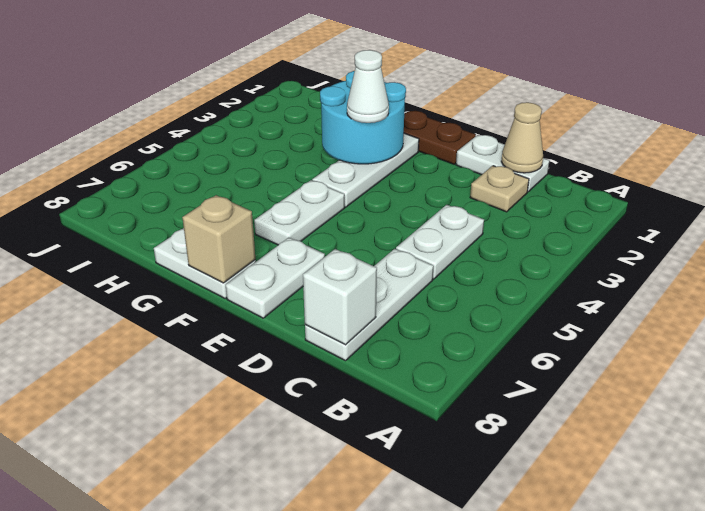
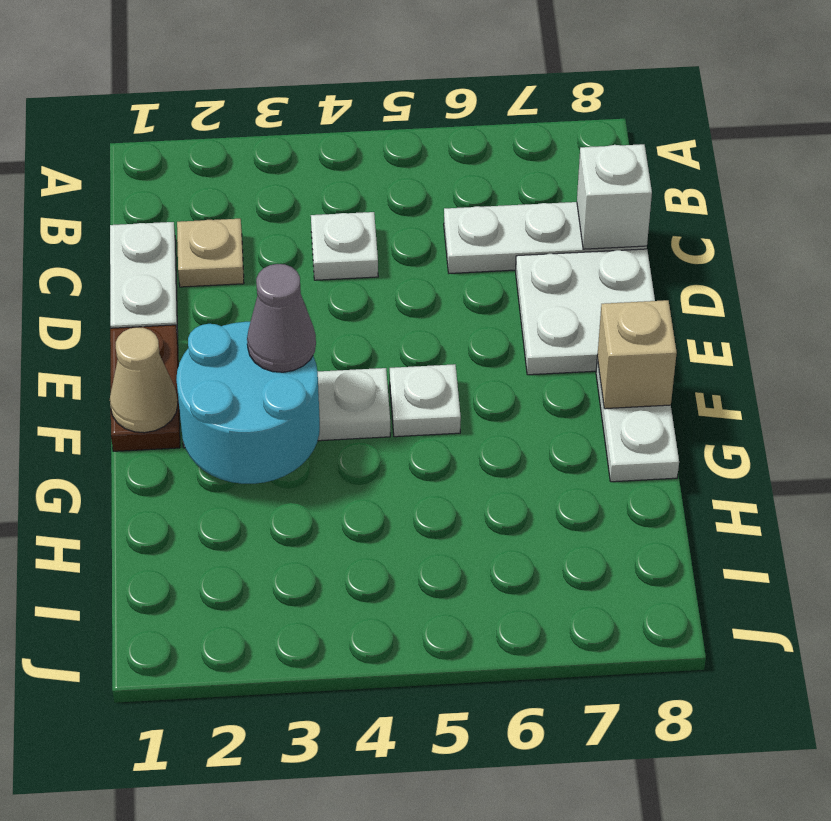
tan 1x1 cone [501,102,543,173] -> tan 1x1 cone moved to [110,327,178,433]
white 1x2 plate [396,205,484,279] -> white 1x1 plate [311,212,378,280]
white 1x2 plate [226,238,325,318] -> white 2x2 plate [516,249,655,375]
white 1x1 cone [347,50,389,123] -> grey 1x1 cone [247,264,316,372]
white 1x2 plate [254,180,345,245] -> white 1x1 plate [390,364,461,437]

